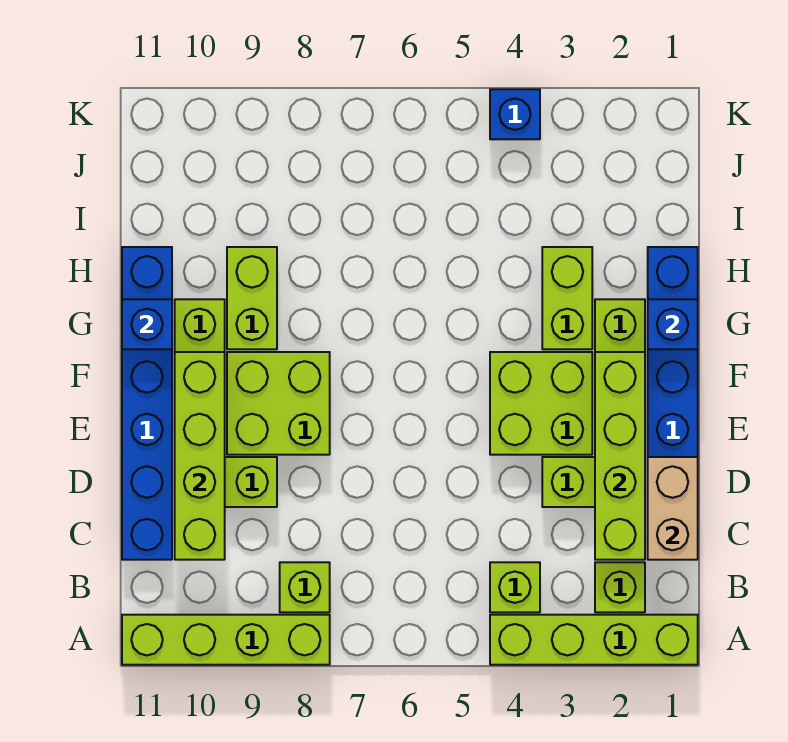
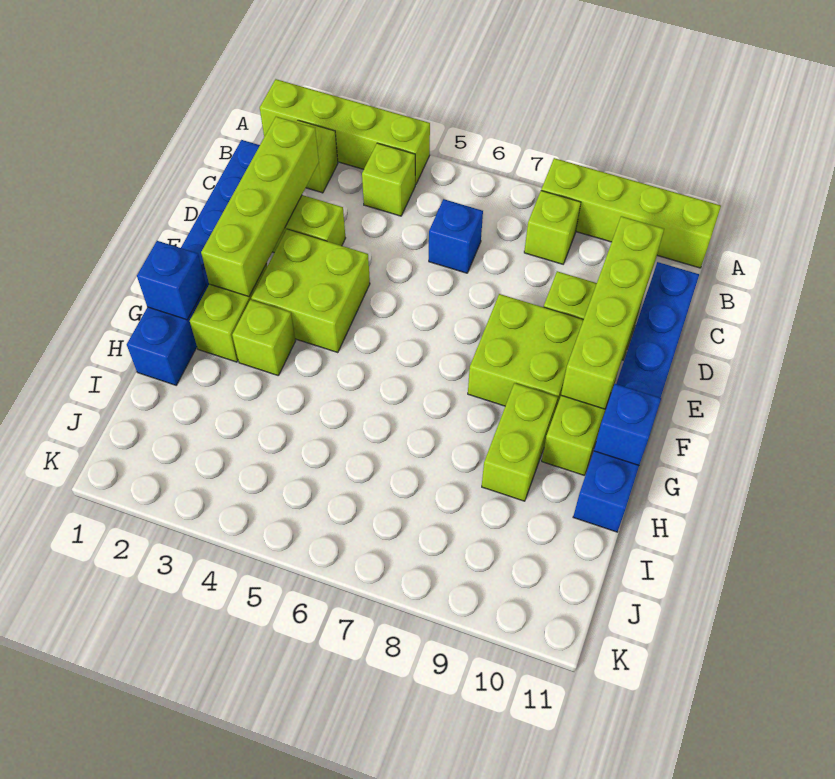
tan 1x2 brick [648,457,698,560] -> none
lime 1x2 brick [542,247,592,349] -> lime 1x1 brick [232,300,295,376]
blue 1x1 brick [490,89,540,139] -> blue 1x1 brick moved to [429,199,483,273]

